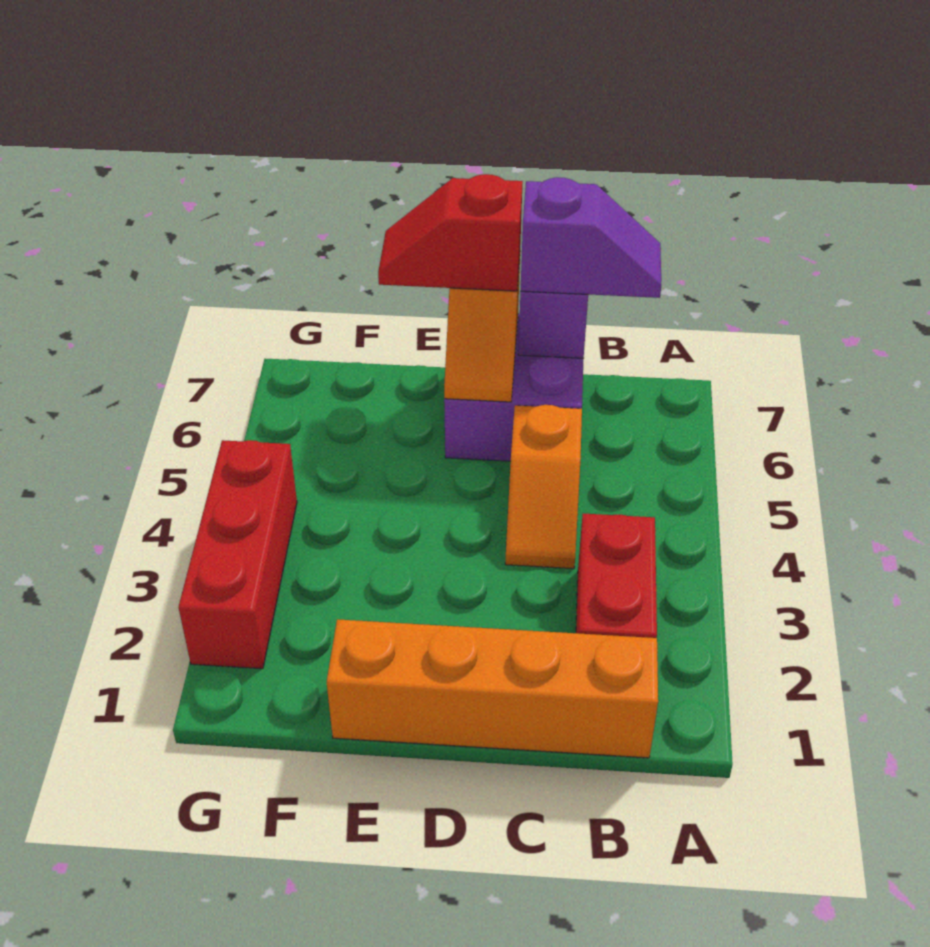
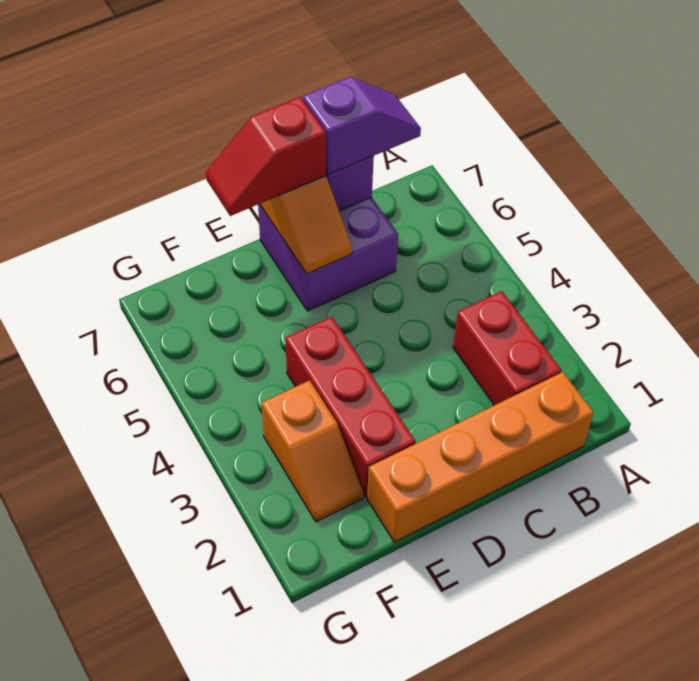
orange 1x2 slope [505,405,582,569] -> orange 1x2 slope moved to [262,380,364,522]
red 1x3 brick [178,440,297,669] -> red 1x3 brick moved to [286,317,416,497]

